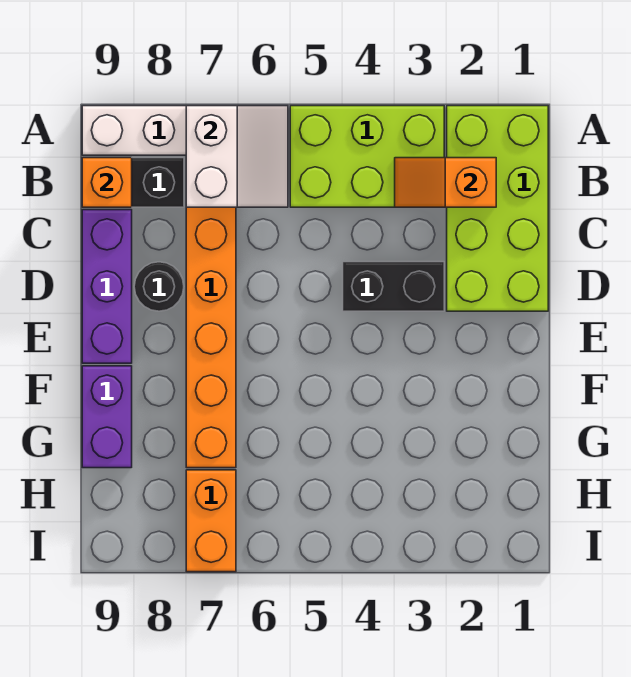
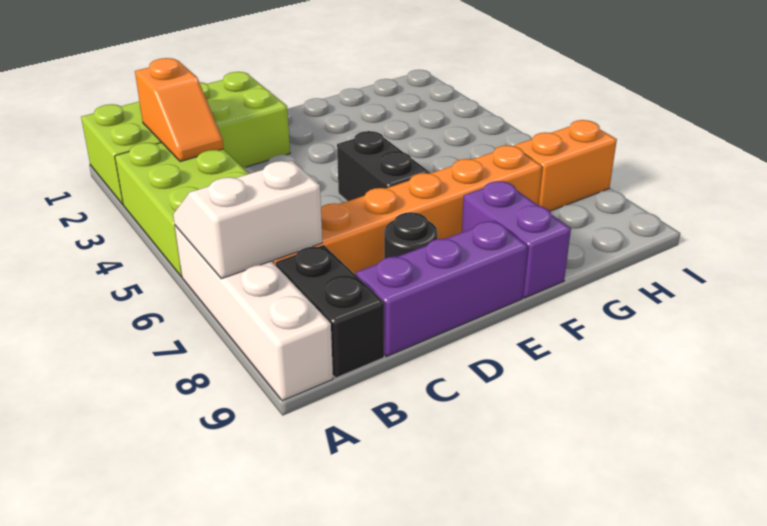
orange 1x1 brick [82,158,132,207] -> none
black 1x2 brick [343,262,444,311] -> black 1x2 brick moved to [337,131,430,201]
purple 1x2 brick [82,366,132,468] -> purple 1x2 brick turned to [462,181,571,298]

